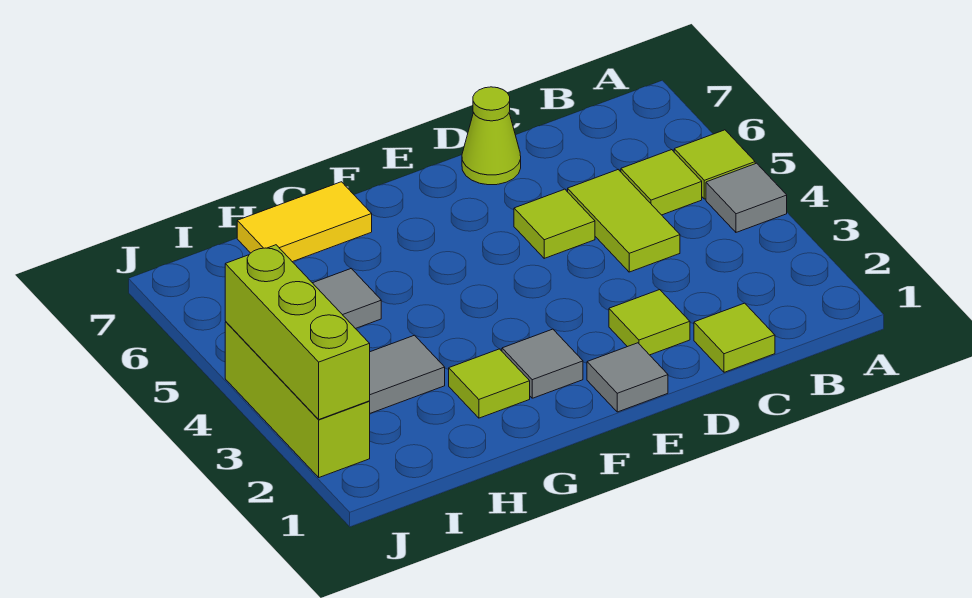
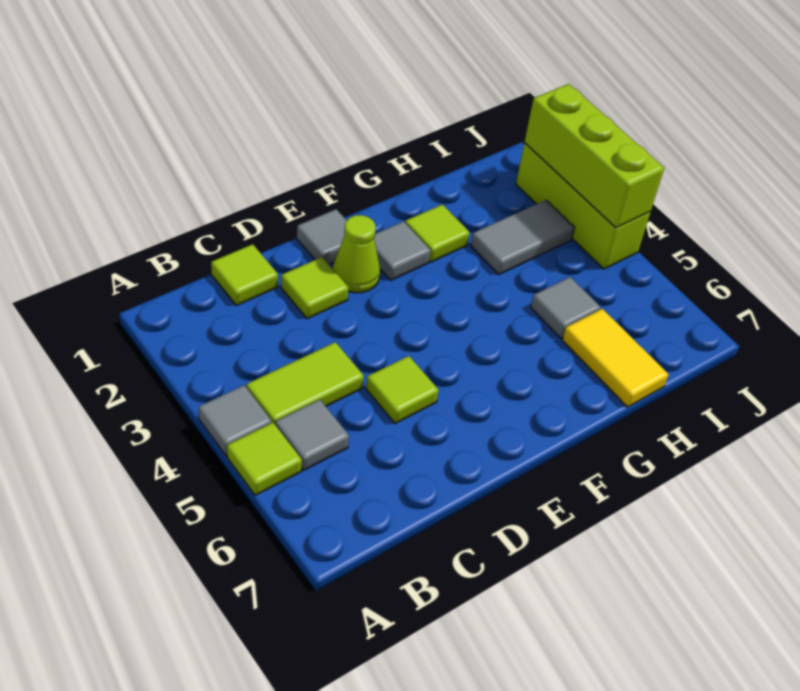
lime 1x1 tile [621,150,702,215] -> grey 1x1 tile [275,400,349,471]
lime 1x2 tile [568,170,680,272] -> lime 1x2 tile turned to [247,342,364,424]
lime 1x1 cone [462,87,521,185] -> lime 1x1 cone moved to [333,215,380,293]
yellow 1x2 tile [237,182,372,262] -> yellow 1x2 tile turned to [562,309,669,407]

